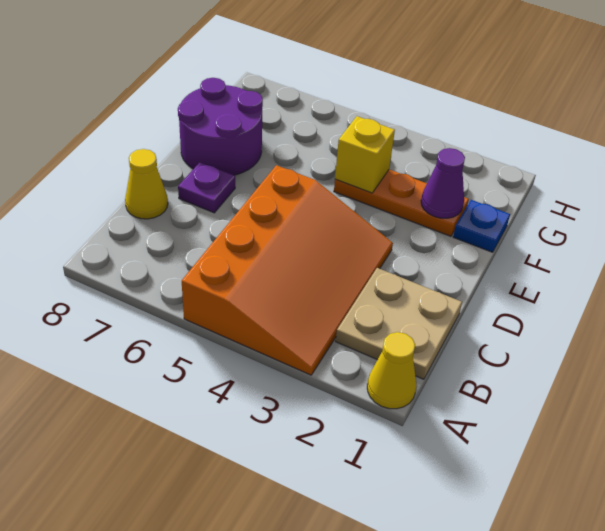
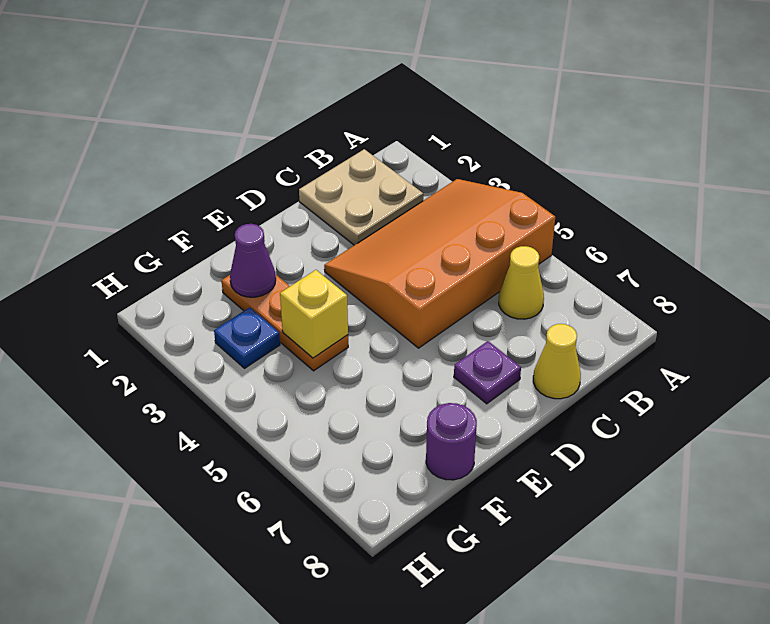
yellow 1x1 cone [367,332,417,409] -> yellow 1x1 cone moved to [499,246,544,319]
purple 2x2 round brick [178,78,263,175] -> purple 1x1 round brick [426,403,477,480]
blue 1x1 plate [453,200,510,252] -> blue 1x1 plate moved to [214,307,280,368]

